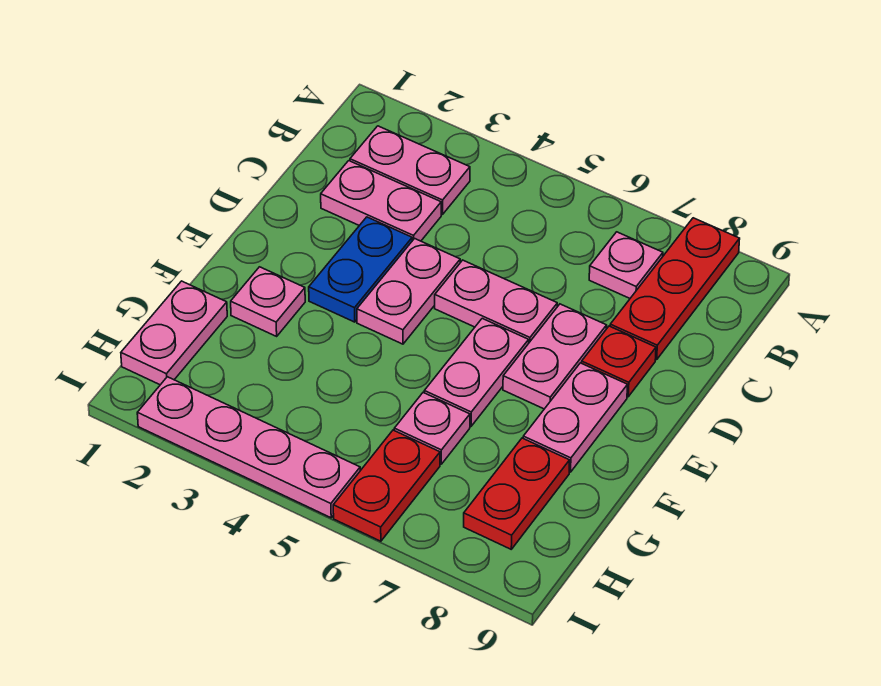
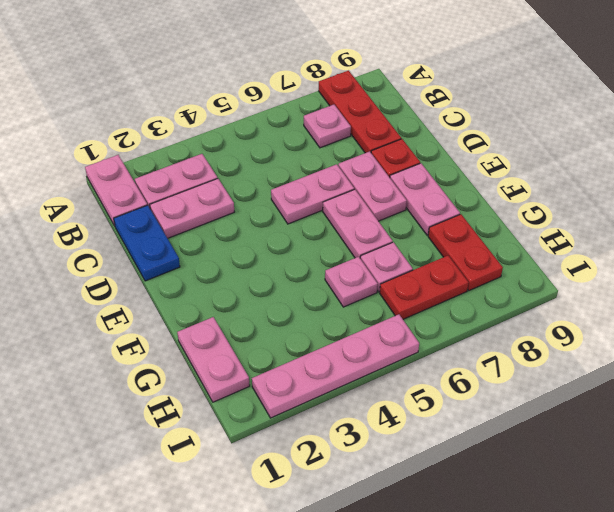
blue 1x2 plate [309,217,412,322] -> blue 1x2 plate moved to [114,205,180,281]
pink 1x2 plate [357,239,460,344] -> pink 1x2 plate moved to [85,155,147,226]
pink 1x1 plate [231,267,305,336] -> pink 1x1 plate moved to [325,257,378,307]
red 1x2 plate [333,430,440,541] -> red 1x2 plate turned to [380,256,469,319]

